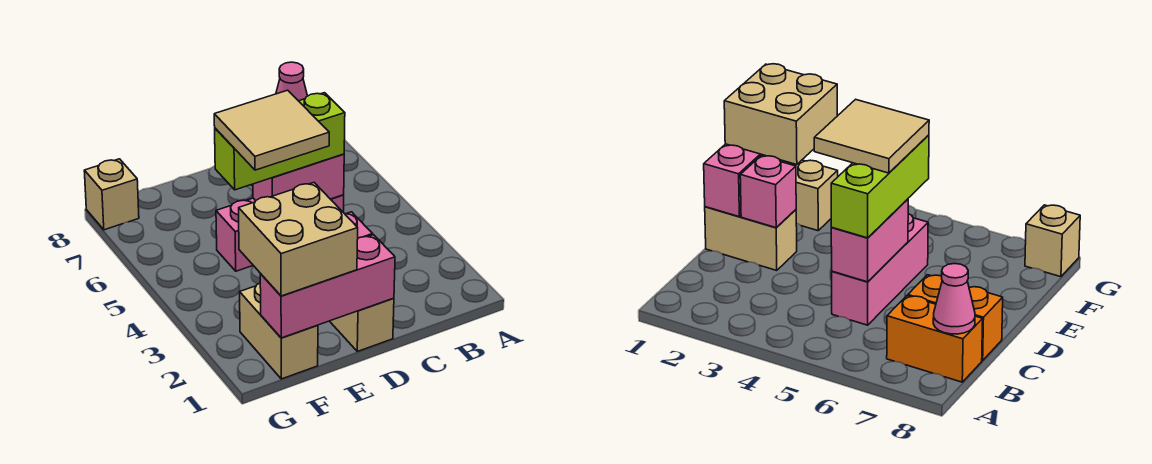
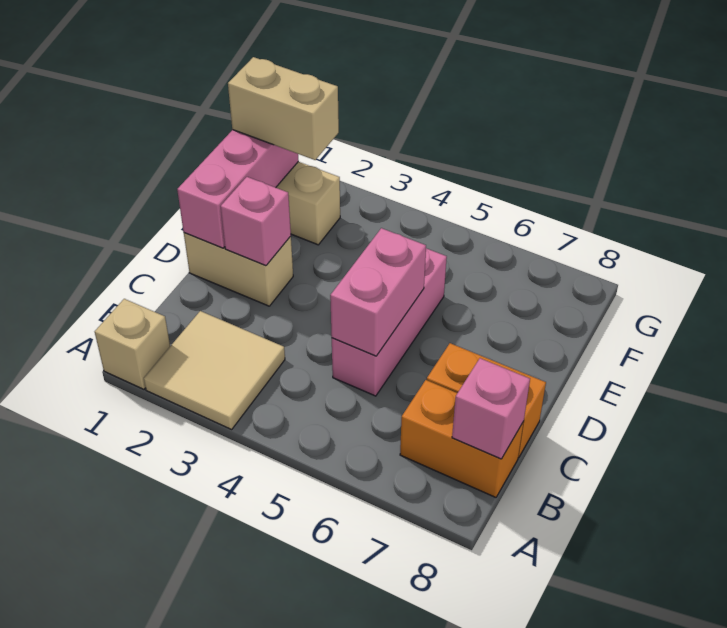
pink 1x1 cone [276,62,307,101] -> pink 1x1 brick [452,358,530,459]
lime 1x3 brick [215,93,345,190] -> none
tan 2x2 tile [214,90,329,170] -> tan 2x2 tile moved to [144,311,285,429]
tan 2x2 brick [239,183,358,296] -> tan 1x2 brick [228,57,339,160]
tan 1x1 brick [84,159,139,230] -> tan 1x1 brick moved to [95,299,170,389]

